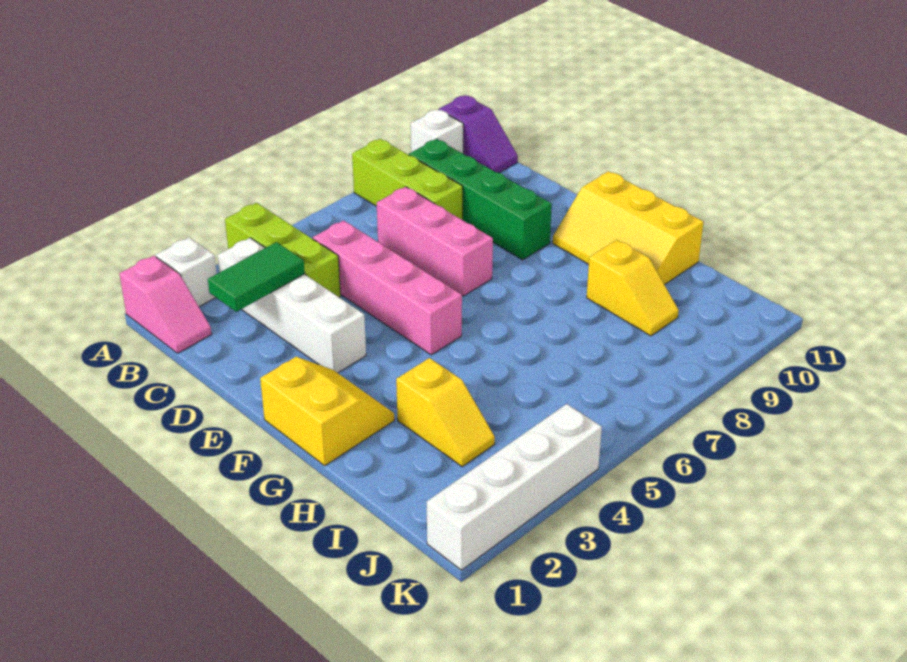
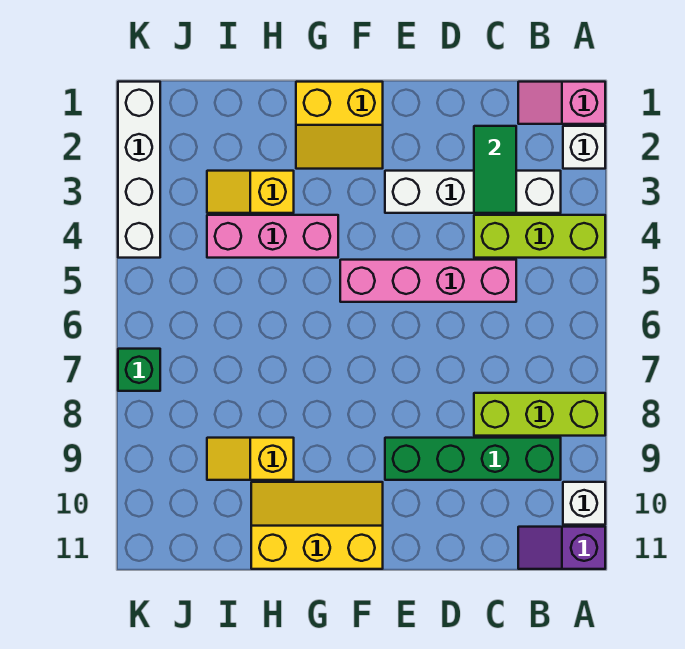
pink 1x3 brick [377,187,493,296] -> pink 1x3 brick moved to [207,215,338,258]
none -> green 1x1 brick [118,349,160,391]

